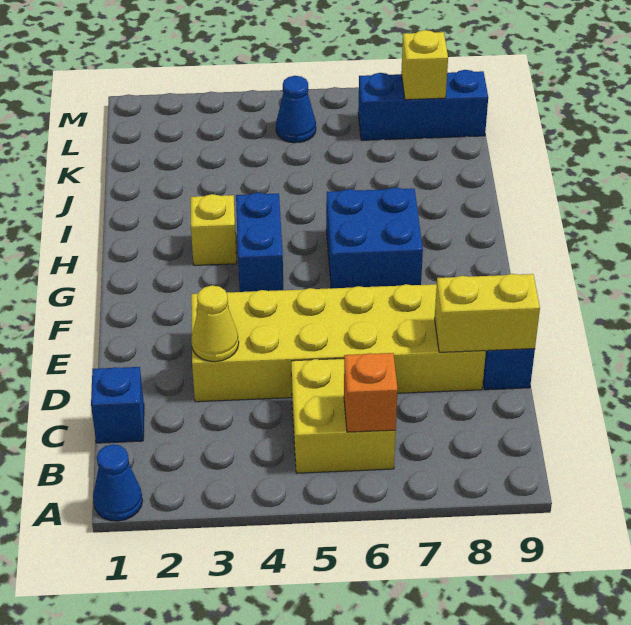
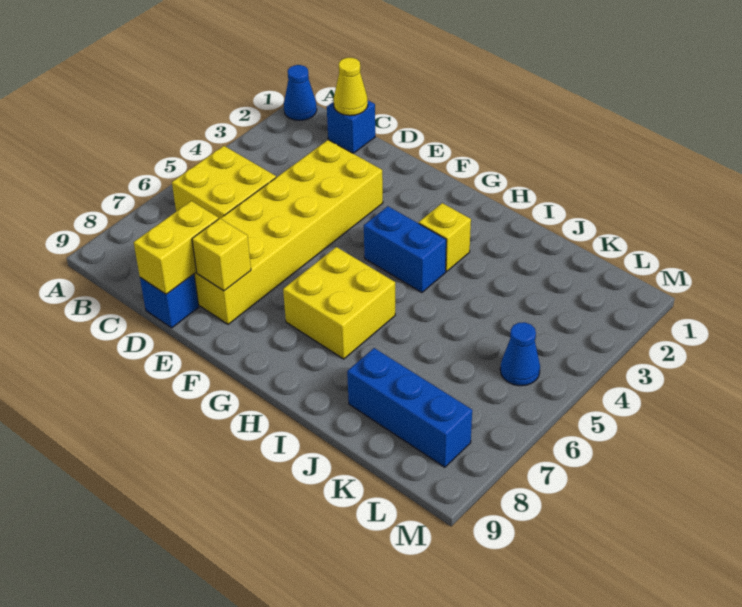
orange 1x1 brick [344,353,398,432] -> none
yellow 1x1 cone [191,285,239,362] -> yellow 1x1 cone moved to [334,58,368,116]
blue 2x2 brick [326,187,423,288] -> yellow 2x2 brick [283,247,395,359]
blue 1x3 brick [358,70,488,140] -> blue 1x3 brick turned to [347,348,472,467]
yellow 1x1 brick [401,30,448,100] -> yellow 1x1 brick moved to [192,218,251,291]

